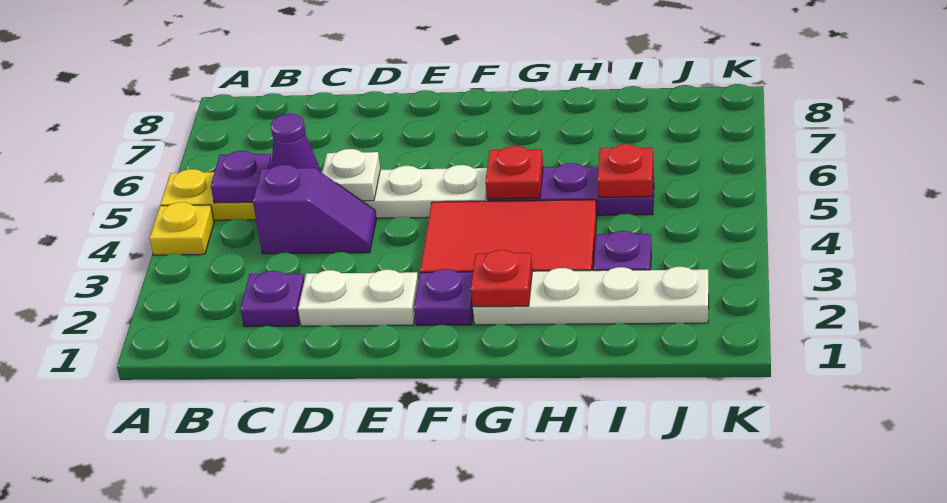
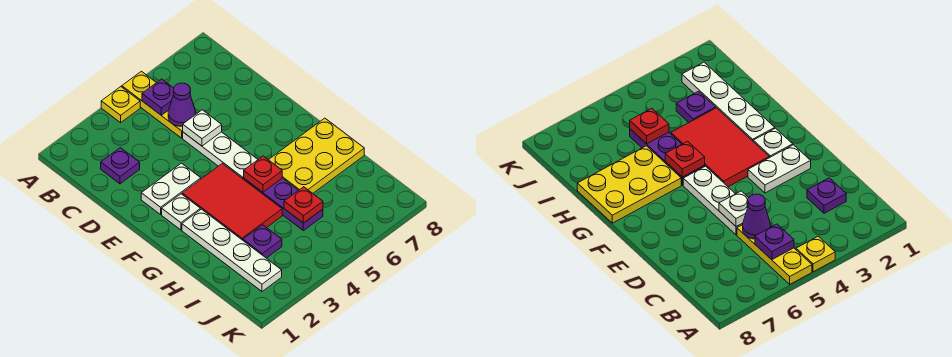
purple 1x2 slope [253,165,376,254] -> none
white 1x2 plate [298,270,418,326] -> white 1x2 plate turned to [141,163,201,214]
purple 1x1 plate [414,269,473,325] -> white 1x1 plate [162,194,200,230]
red 1x1 plate [471,250,532,307] -> none
none -> yellow 2x3 plate [269,118,364,193]

